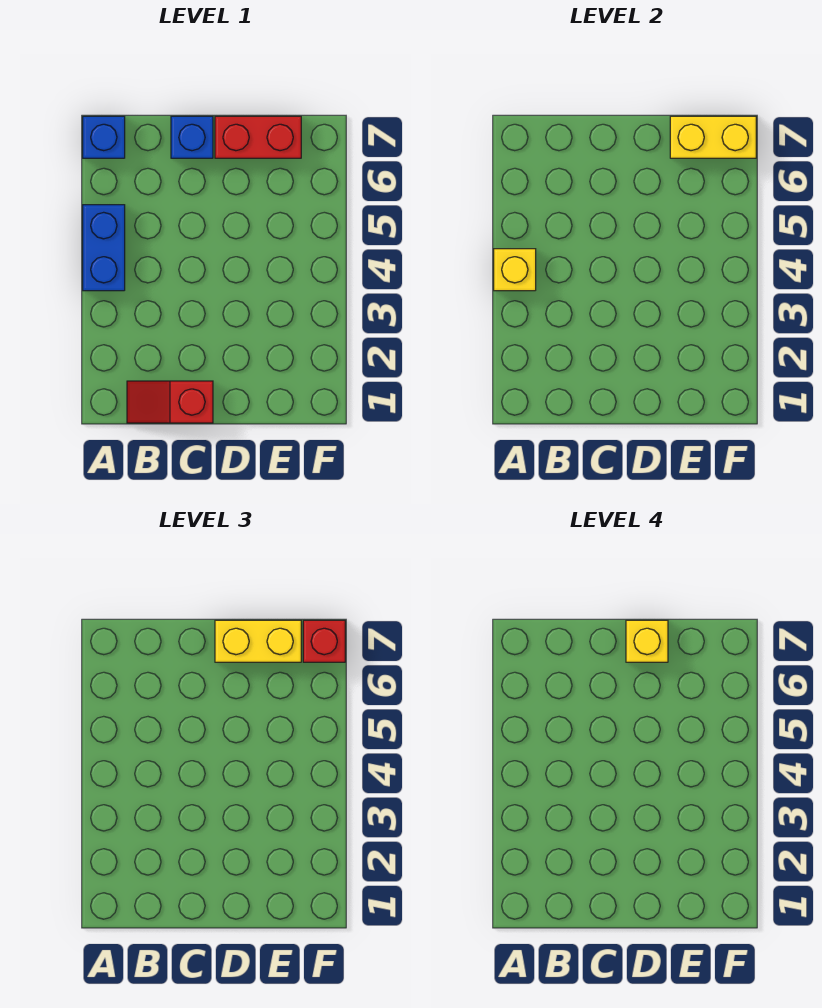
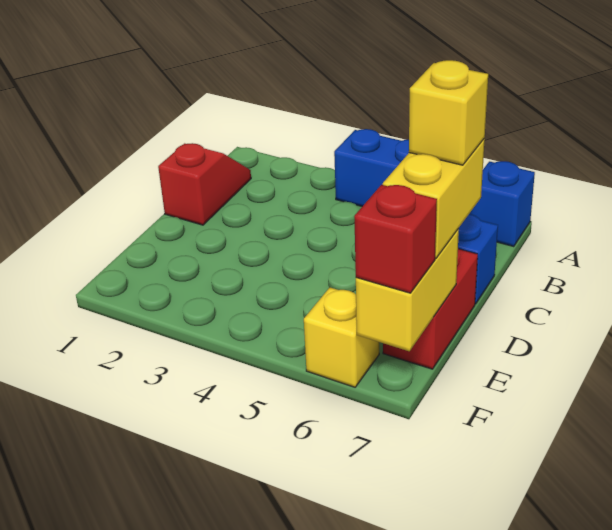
yellow 1x1 brick [494,249,536,291] -> yellow 1x1 brick moved to [304,288,379,387]

